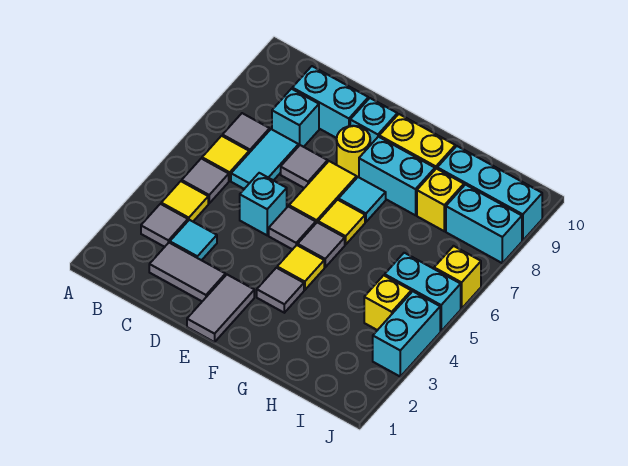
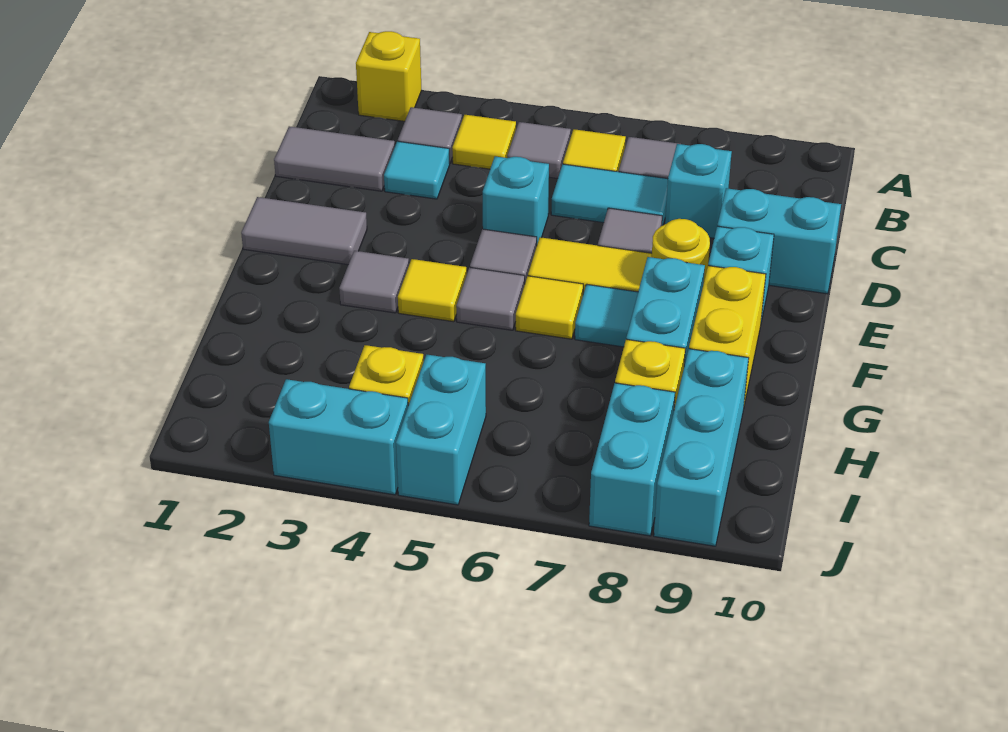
grey 1x2 tile [149,243,225,301] -> grey 1x2 tile turned to [274,126,395,191]
cyan 1x2 brick [292,66,368,138] -> cyan 1x2 brick turned to [717,188,841,294]
yellow 1x1 brick [434,246,481,309] -> yellow 1x1 brick moved to [356,31,422,121]

